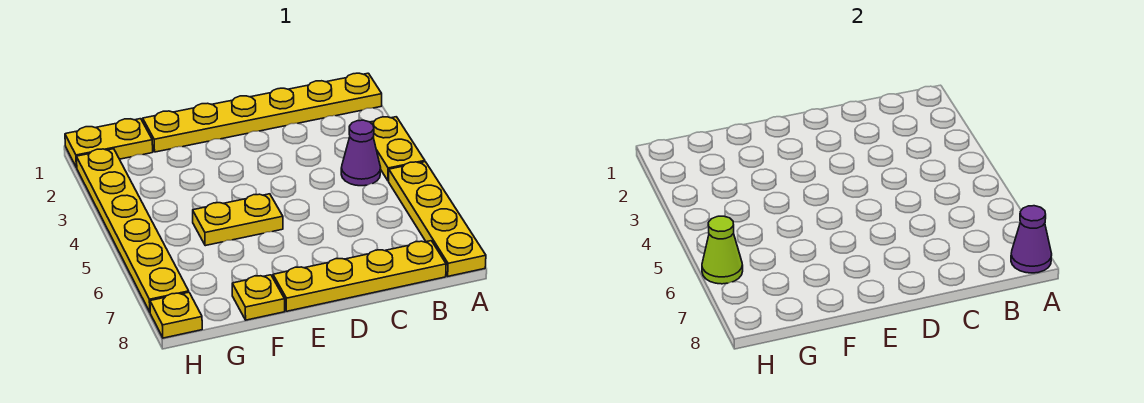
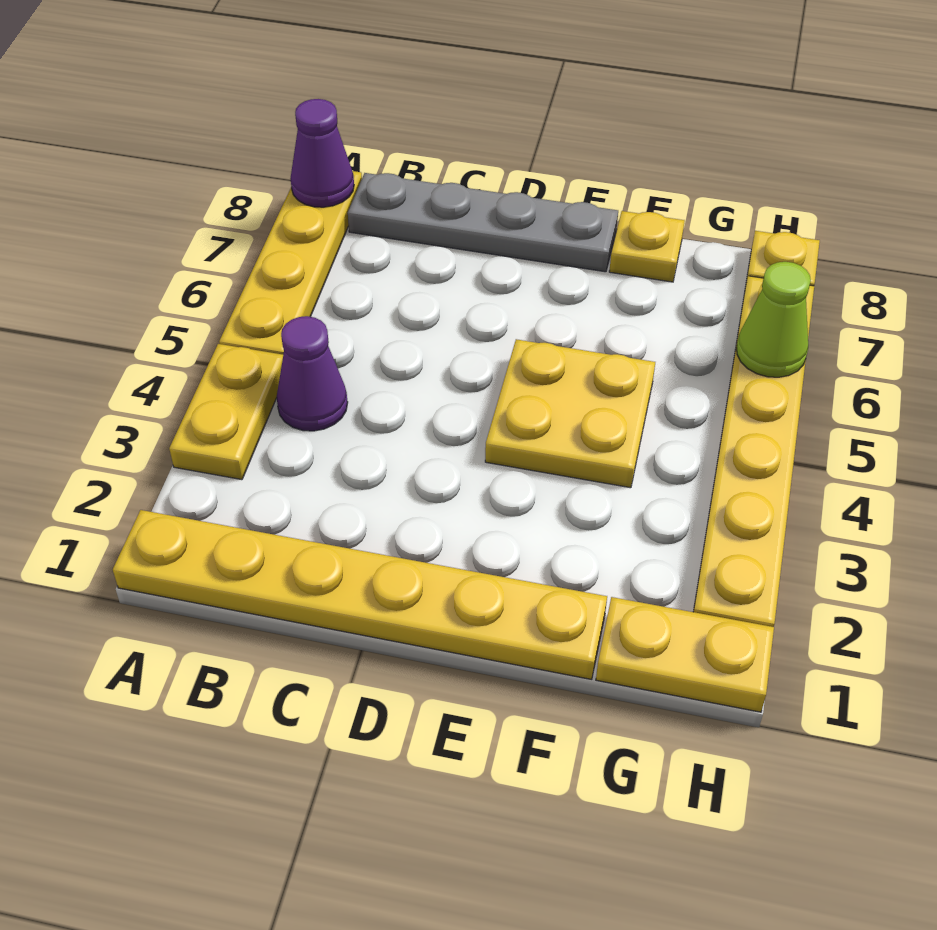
yellow 1x4 plate [273,241,446,311] -> grey 1x4 plate [348,173,618,272]
yellow 1x2 plate [193,194,283,246] -> yellow 2x2 plate [485,339,655,488]

